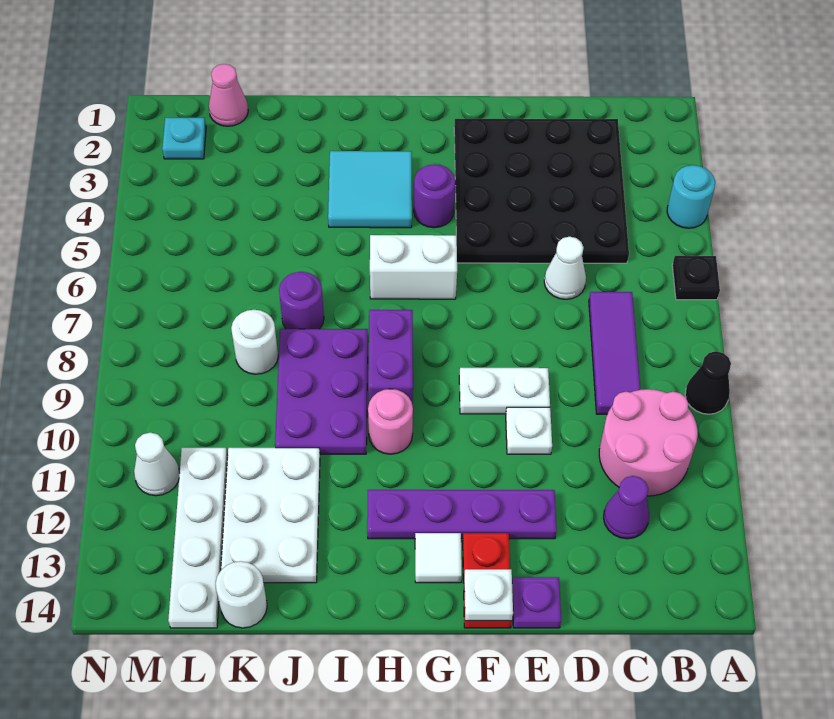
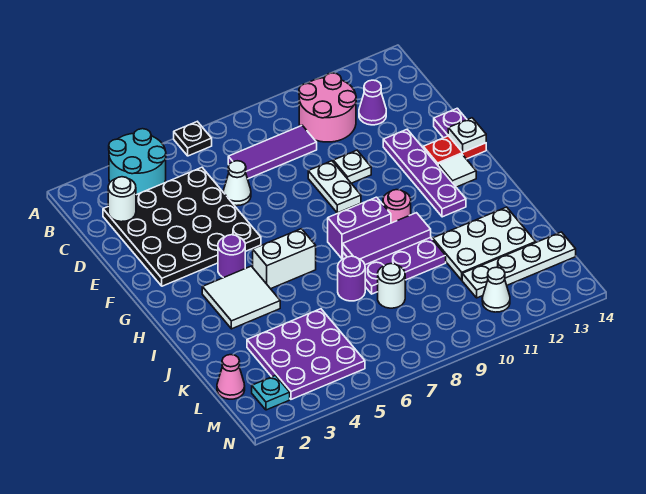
cyan 1x1 round brick [667,165,715,228] -> cyan 2x2 round brick [109,129,166,195]
black 1x1 cone [685,351,731,414] -> none
white 1x2 brick [370,235,457,299] -> white 1x2 brick turned to [253,229,316,289]
cyan 2x2 tile [328,151,412,228] -> white 2x2 tile [202,266,280,329]
none -> purple 1x3 tile [343,213,431,265]
none -> purple 3x3 plate [247,309,365,399]
white 1x1 round brick [216,561,267,628] -> white 1x1 round brick moved to [108,177,136,222]

